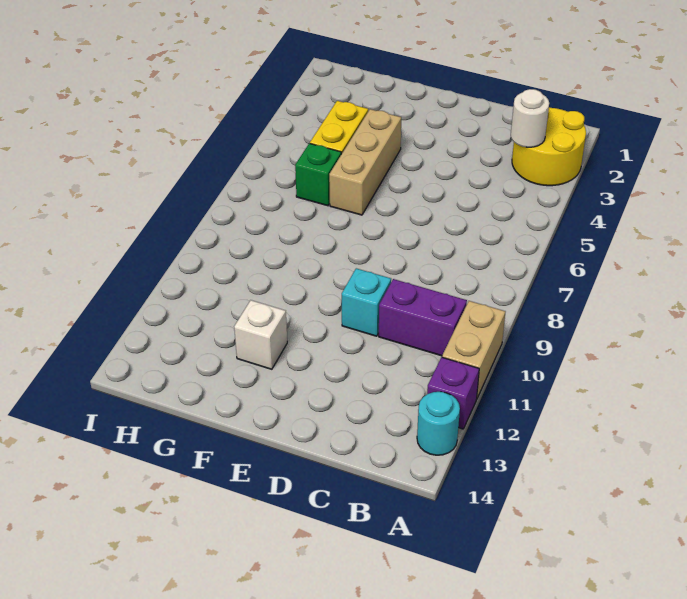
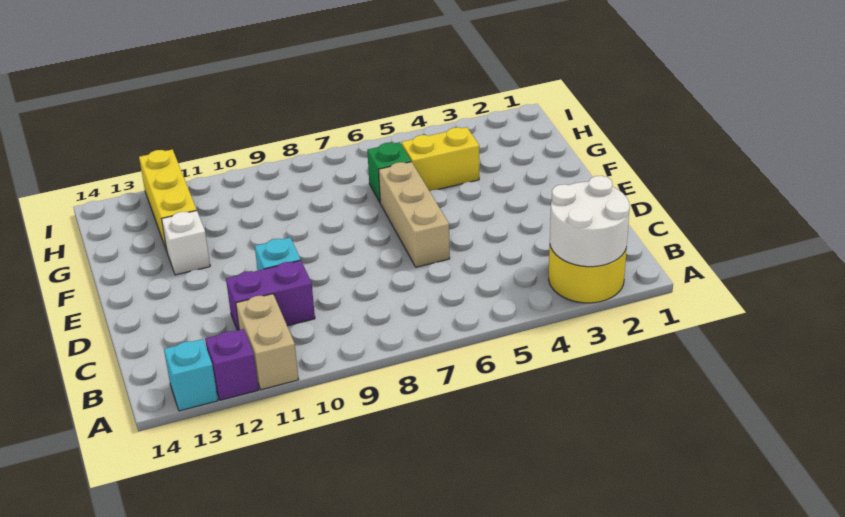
tan 1x2 brick [442,301,505,398] -> tan 1x2 brick turned to [236,294,299,390]
cyan 1x1 round brick [417,392,460,455] -> cyan 1x1 brick [164,339,218,411]
white 1x1 round brick [511,89,549,147] -> white 2x2 round brick [550,176,630,267]
purple 1x2 brick [379,279,467,356] -> purple 1x2 brick turned to [226,260,315,330]
tan 1x3 brick [329,109,401,215] -> tan 1x3 brick turned to [379,162,450,267]
none -> yellow 1x3 brick [139,149,197,251]

